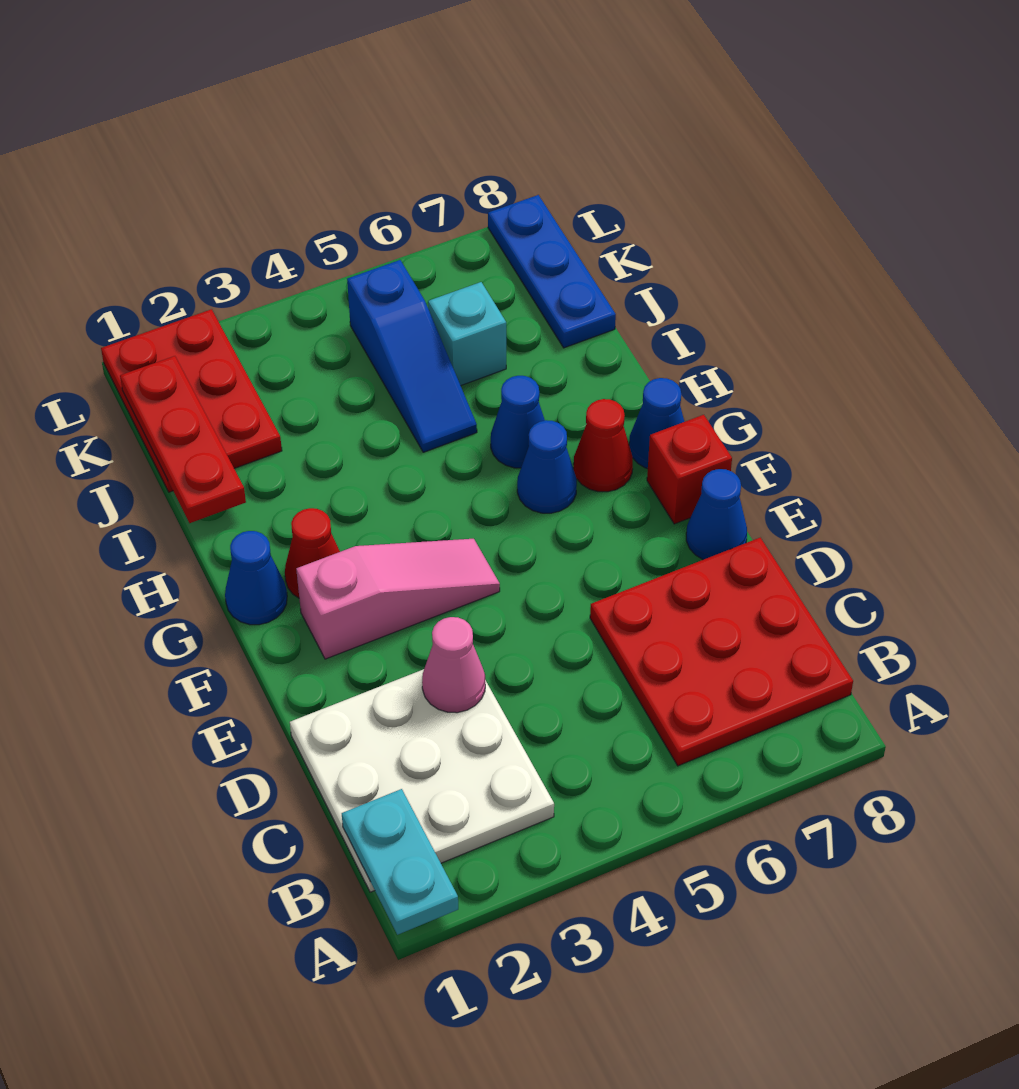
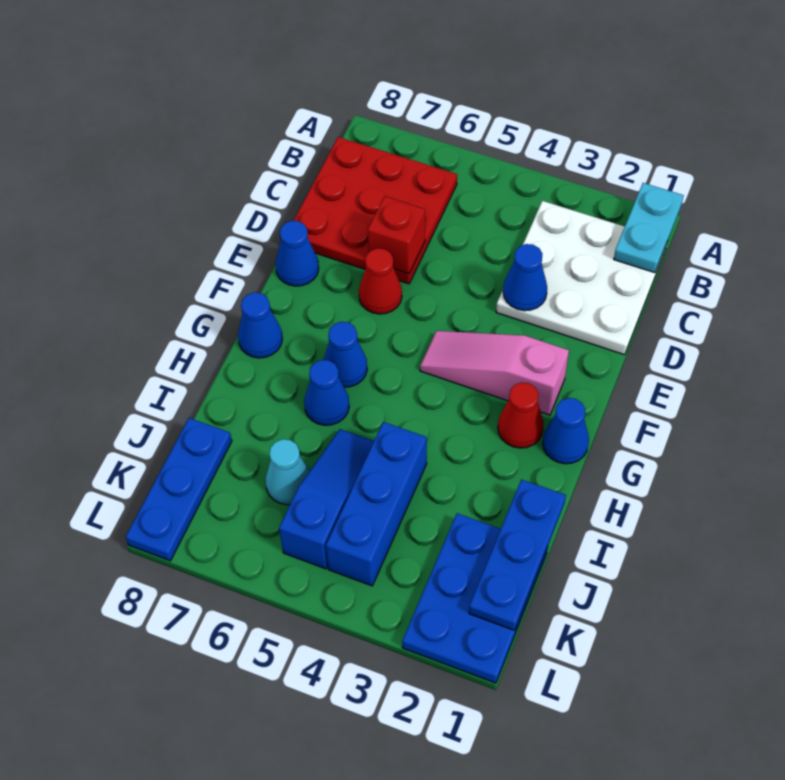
pink 1x1 cone [422,617,485,713] -> blue 1x1 cone [503,244,547,311]
red 1x1 brick [647,415,732,524] -> red 1x1 brick moved to [368,196,425,274]
red 1x1 cone [574,399,633,492] -> red 1x1 cone moved to [359,248,402,314]
red 1x3 plate [120,356,246,523] -> blue 1x3 plate [469,480,566,630]
none -> blue 1x3 brick [326,422,427,586]
red 2x3 plate [101,309,282,492] -> blue 2x3 plate [402,513,548,683]
cyan 1x1 brick [428,282,506,386] -> cyan 1x1 cone [265,439,310,505]

